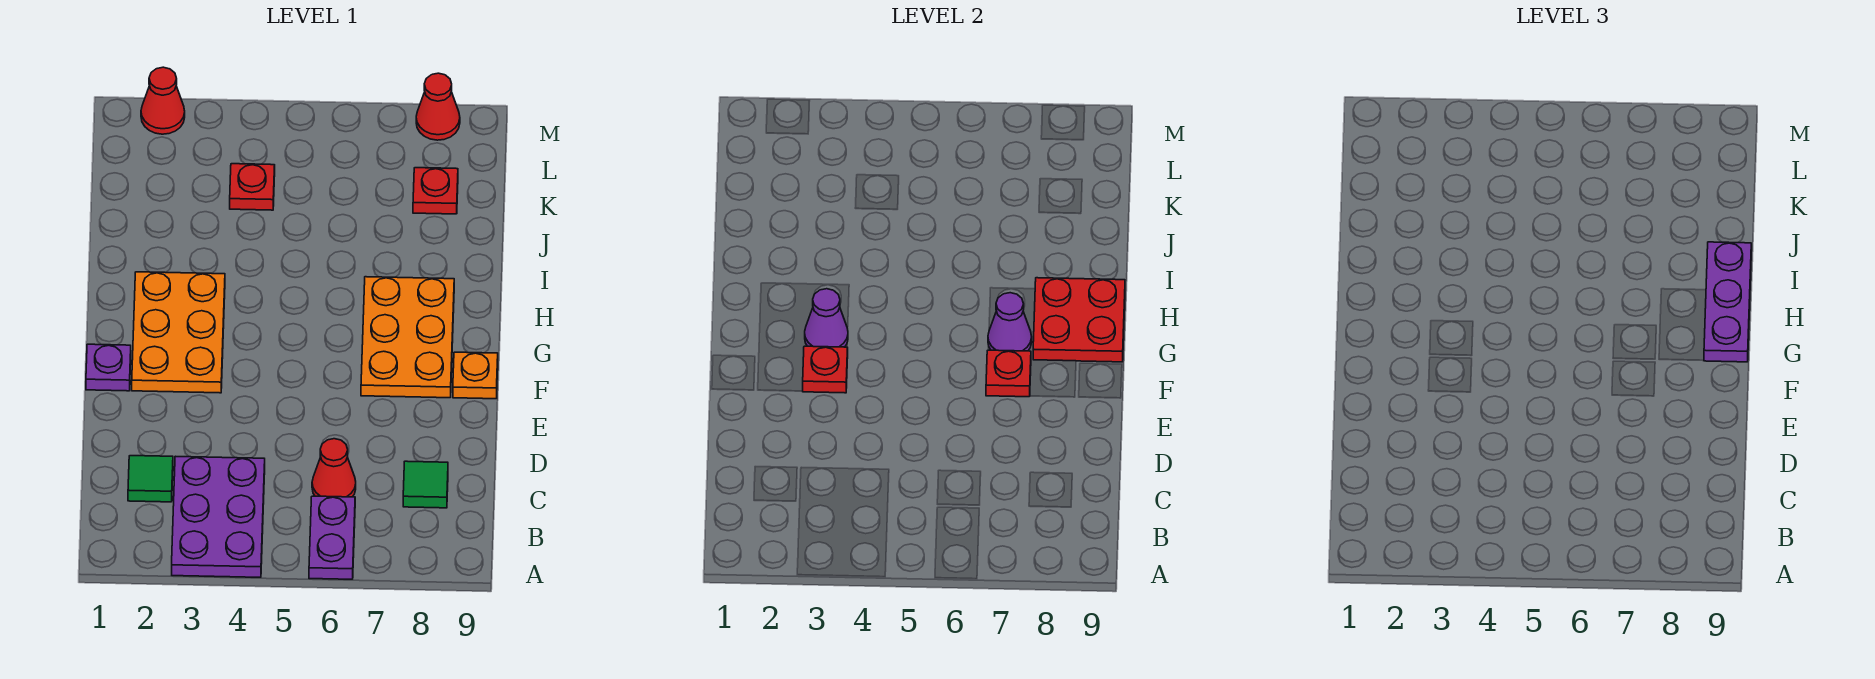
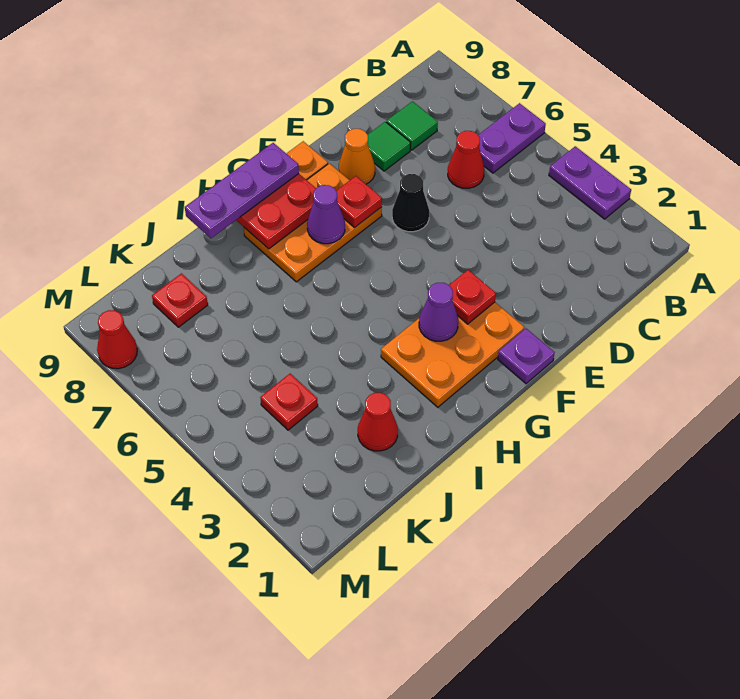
purple 2x3 plate [172,456,265,577] -> purple 1x2 plate [549,146,631,219]
green 1x1 tile [128,456,173,502] -> green 1x1 tile moved to [368,122,411,171]
none -> black 1x1 cone [392,174,429,232]
none -> orange 1x1 cone [339,129,375,184]
red 1x1 cone [141,67,185,134] -> red 1x1 cone moved to [358,393,398,451]

